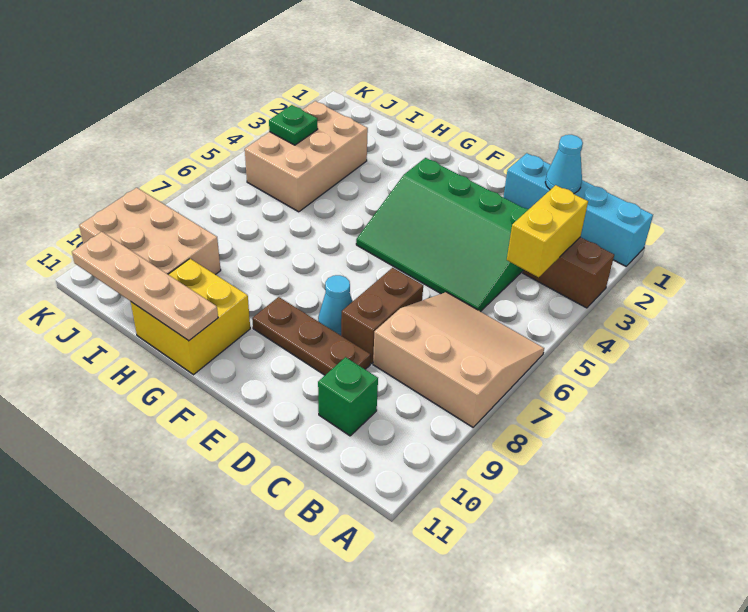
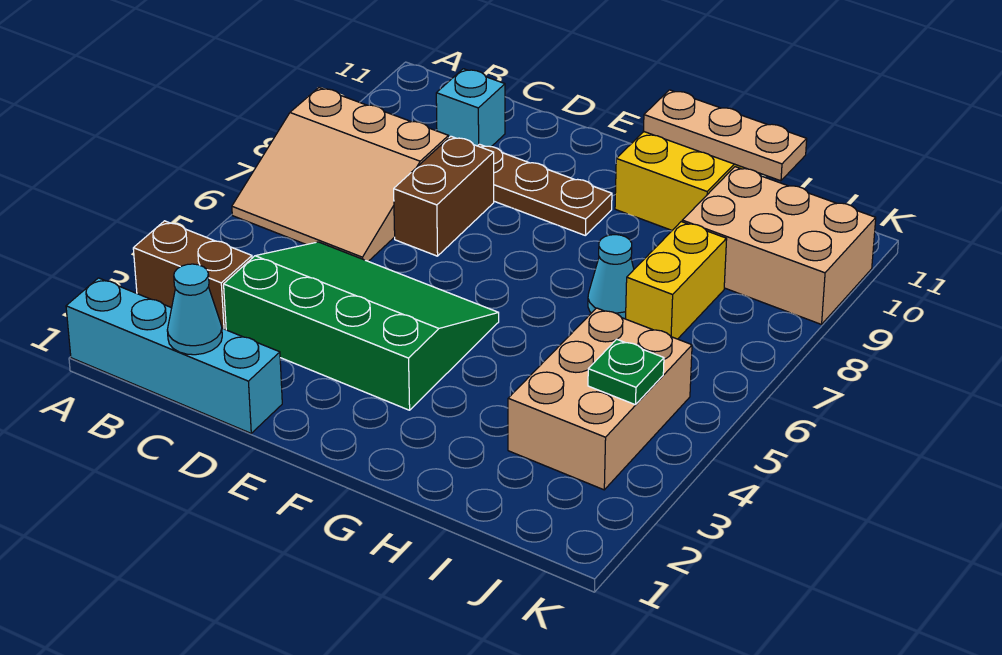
yellow 1x2 brick [507,185,588,277] -> yellow 1x2 brick moved to [626,222,727,339]
green 1x1 brick [318,357,378,436] -> cyan 1x1 brick [436,69,505,147]
cyan 1x1 cone [318,275,352,335] -> cyan 1x1 cone moved to [588,235,634,319]
tan 1x4 plate [72,232,218,341] -> tan 1x3 plate [644,90,807,181]

